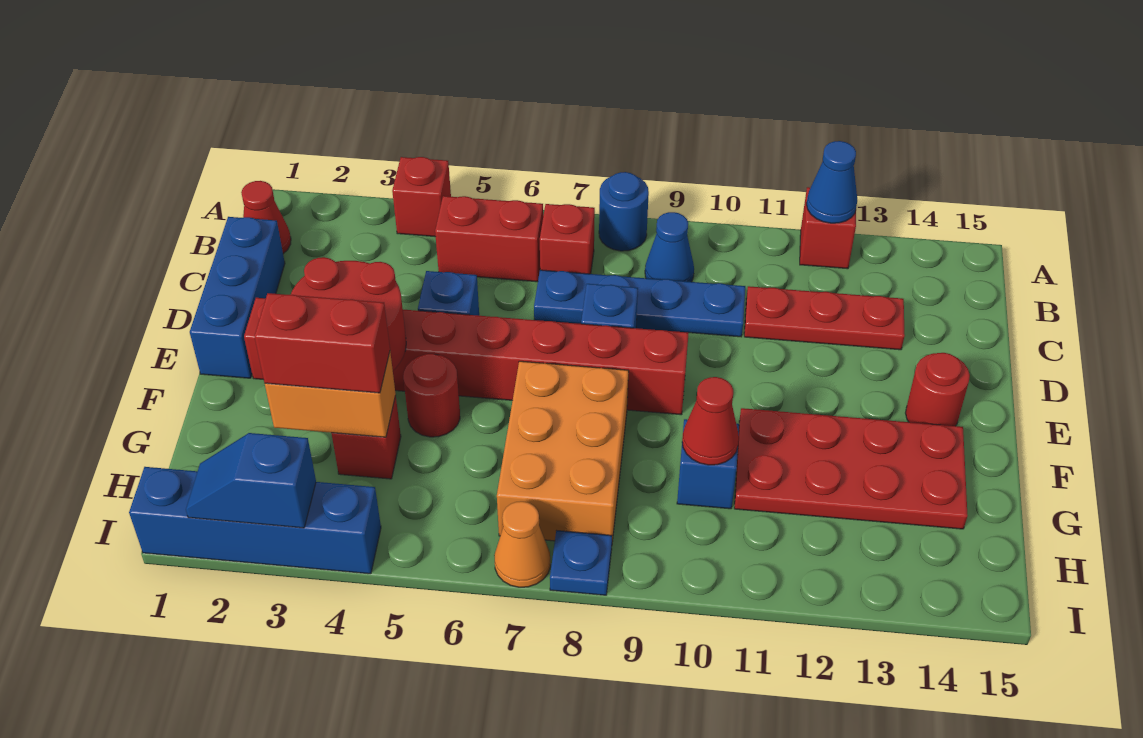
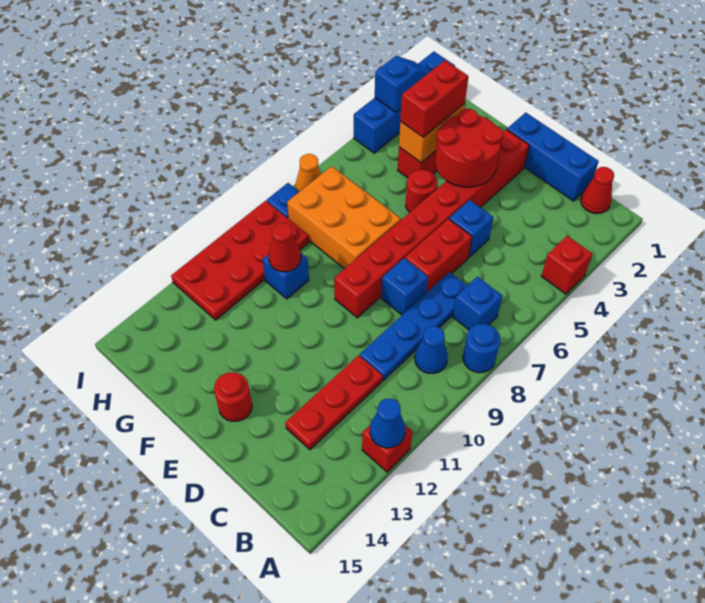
red 1x2 brick [435,196,543,282] -> red 1x2 brick moved to [405,219,472,293]
red 1x1 brick [540,204,595,274] -> blue 1x1 brick [453,277,502,330]
red 2x4 plate [734,408,968,529] -> red 2x4 plate moved to [171,201,309,320]

